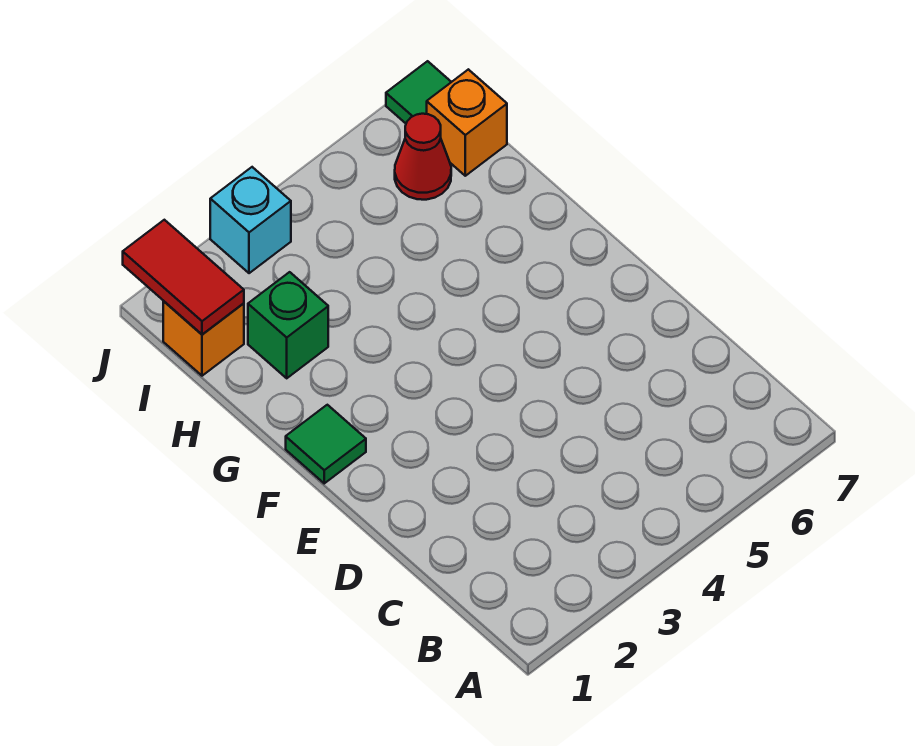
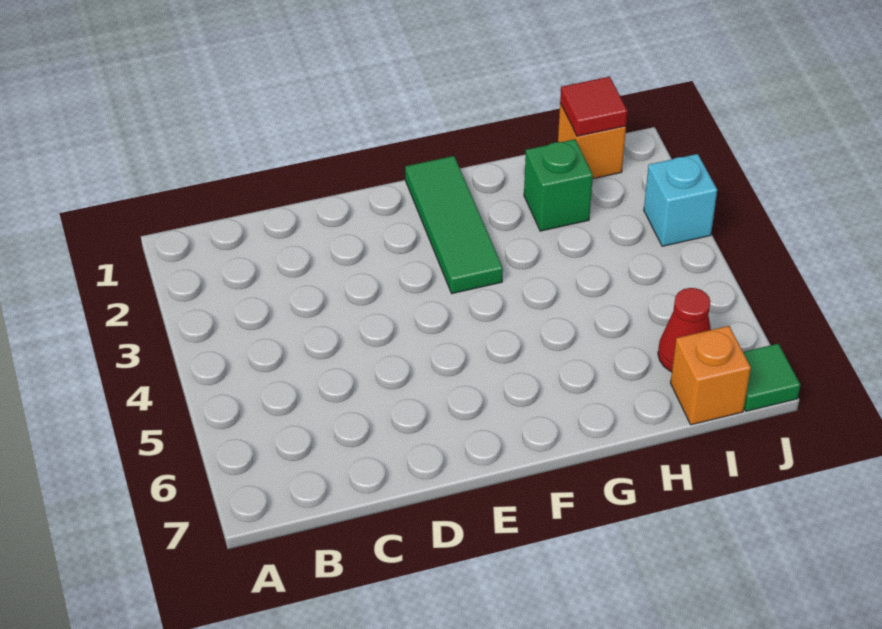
green 1x1 tile [286,405,366,483] -> green 1x3 tile [405,156,503,294]
red 1x2 tile [123,220,244,334] -> red 1x1 tile [560,77,627,136]

